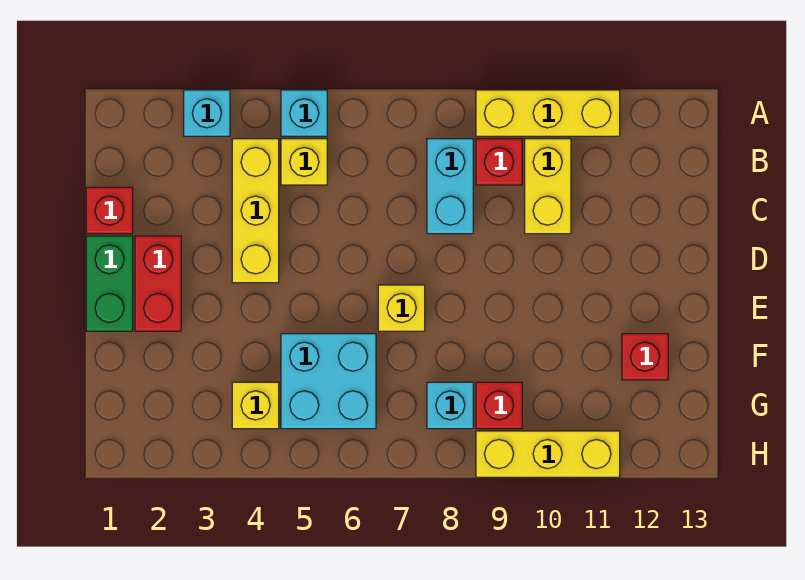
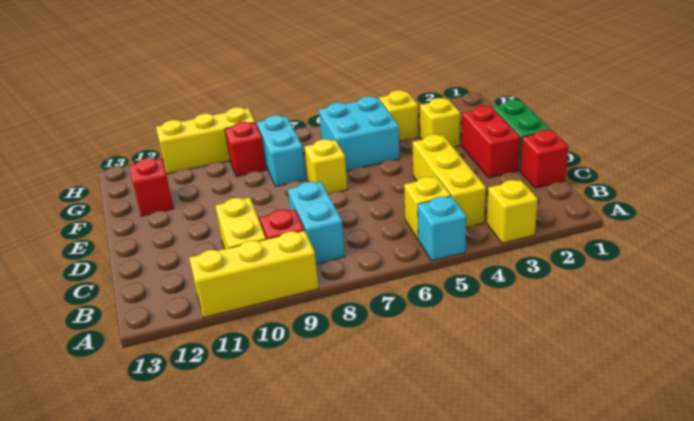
cyan 1x1 brick [184,90,230,136] -> yellow 1x1 brick [487,180,538,243]
none -> yellow 1x1 brick [420,98,460,147]
cyan 1x1 brick [427,382,473,429] -> cyan 1x2 brick [257,115,306,186]

